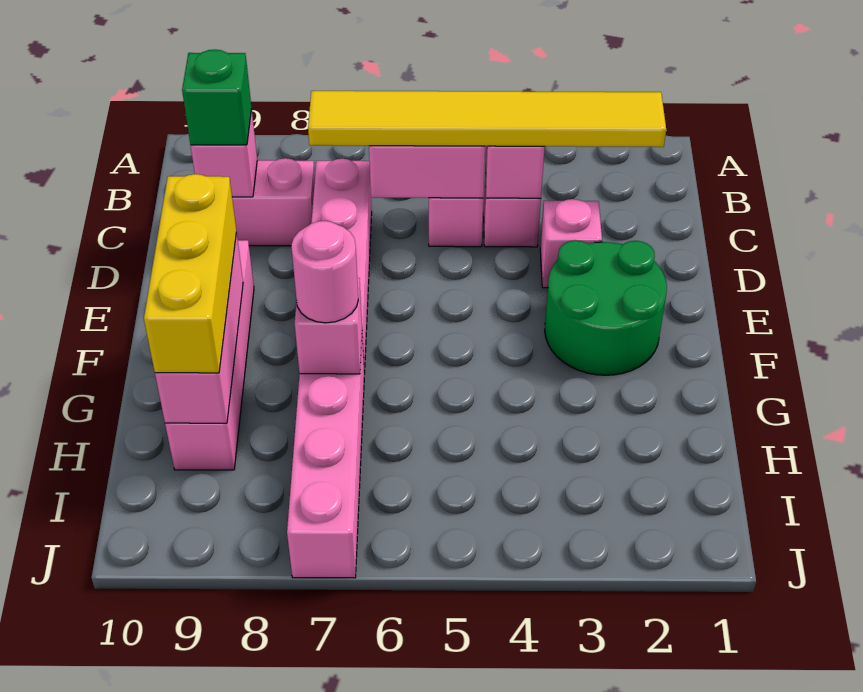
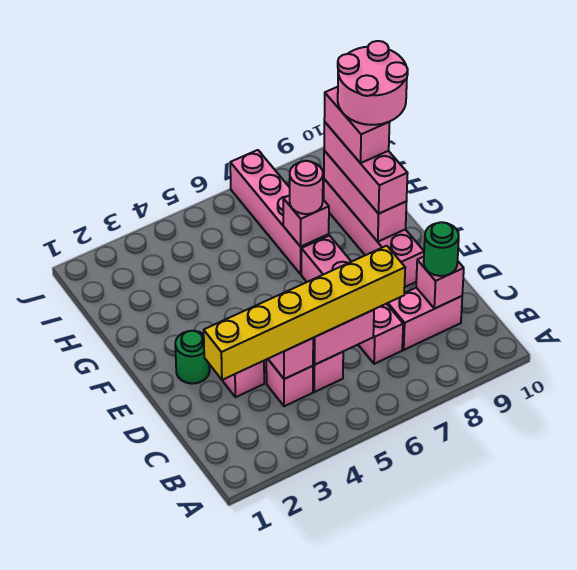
yellow 1x6 tile [308,91,666,147] -> yellow 1x6 brick [204,246,405,380]
green 1x1 brick [182,49,252,145] -> green 1x1 round brick [424,222,459,276]
green 2x2 round brick [545,240,667,375] -> green 1x1 round brick [175,331,210,384]
yellow 1x3 brick [144,174,236,373] -> pink 1x3 brick [324,122,408,214]
none -> pink 1x2 brick [324,87,390,163]
none -> pink 2x2 round brick [338,41,408,125]

